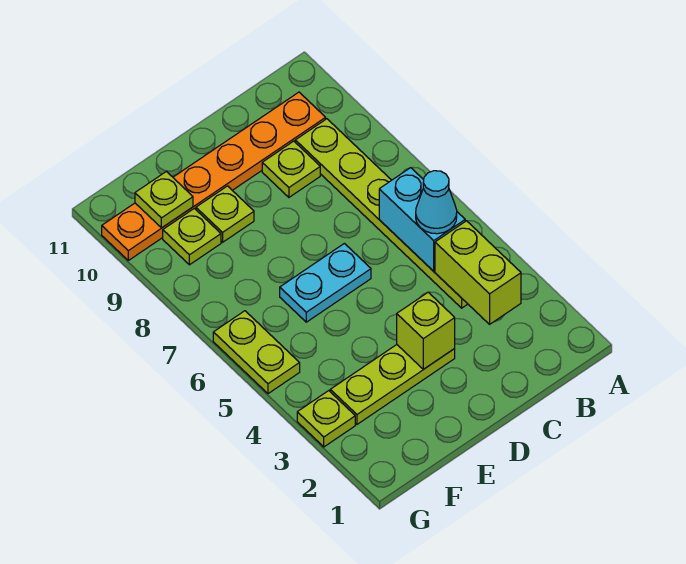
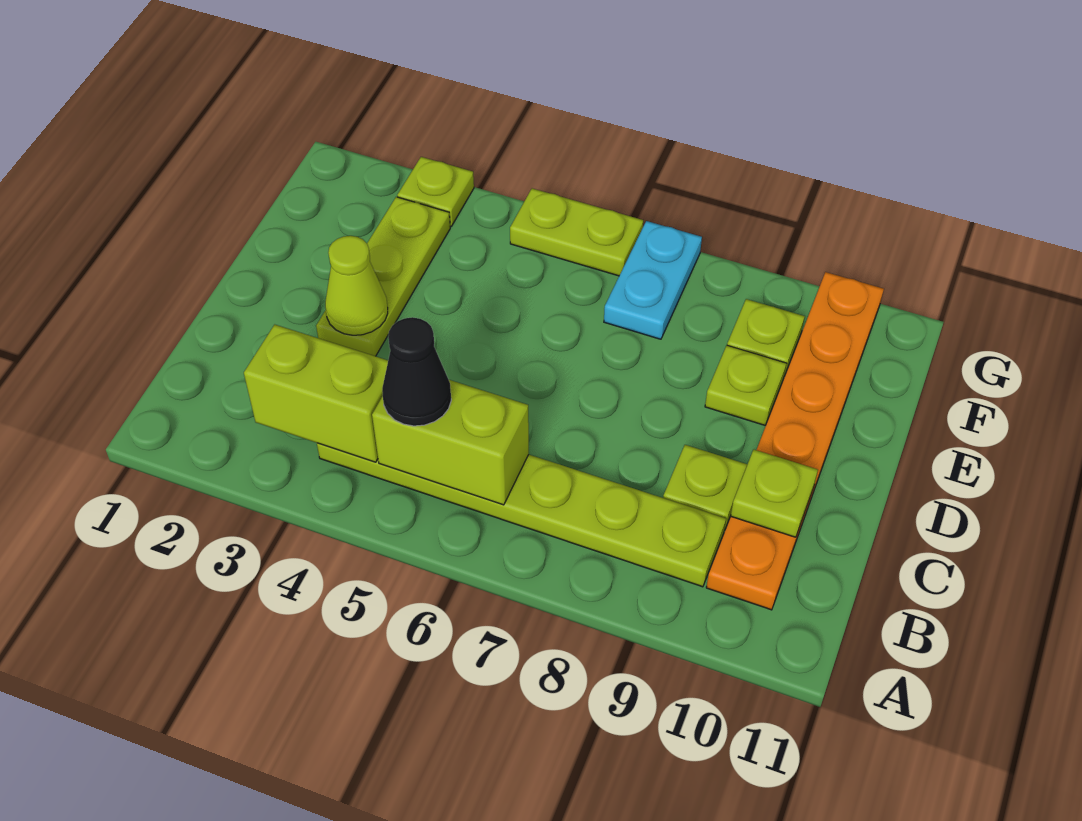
cyan 1x2 brick [379,168,465,271] -> lime 1x2 brick [372,380,529,505]
cyan 1x1 cone [416,171,457,234] -> black 1x1 cone [382,317,451,426]
lime 1x1 brick [397,292,455,369] -> lime 1x1 cone [325,236,388,335]
cyan 1x2 plate [280,243,371,322] -> cyan 1x2 plate moved to [604,221,702,339]
lime 1x1 plate [135,172,193,228] -> lime 1x1 plate moved to [731,450,818,537]

